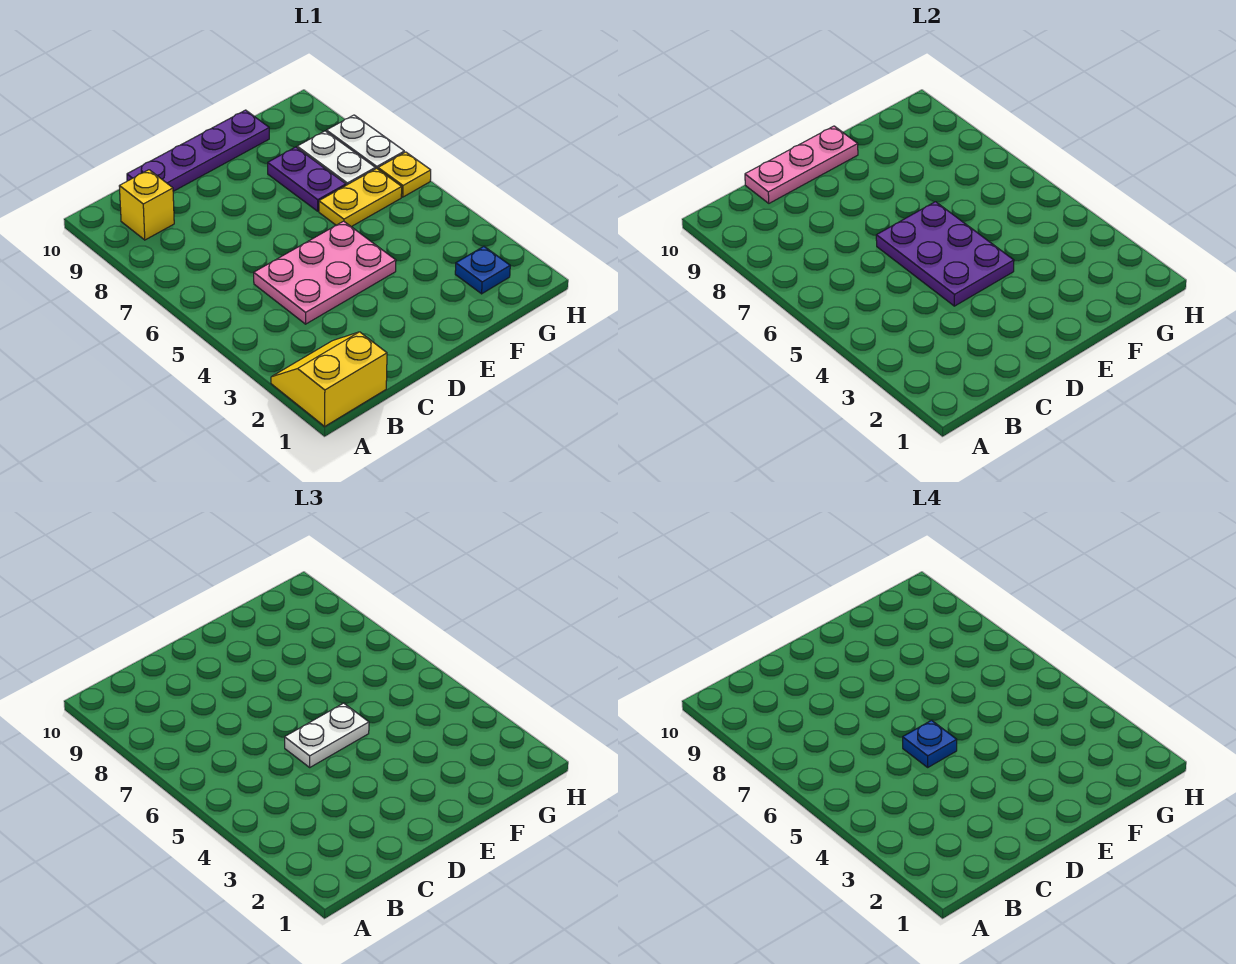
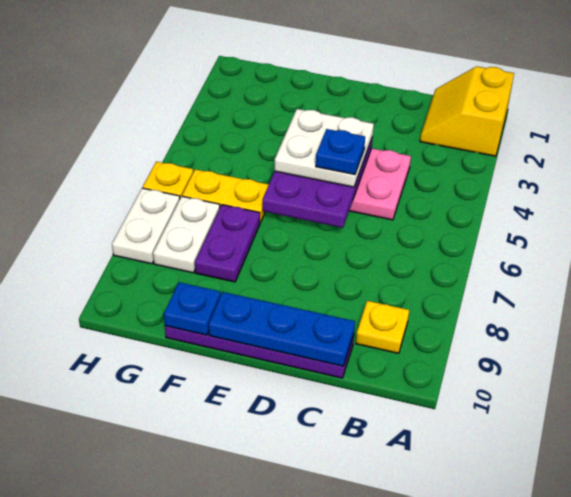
yellow 2x2 slope [271,332,387,426] -> yellow 2x2 slope turned to [420,66,514,156]
yellow 1x1 brick [119,170,174,240] -> yellow 1x1 plate [356,301,409,353]
pink 1x3 plate [745,126,858,203] -> blue 1x3 plate [209,292,355,366]
white 1x2 plate [285,703,369,767] -> white 2x2 plate [275,109,374,187]
blue 1x1 plate [455,246,510,294] -> blue 1x1 plate moved to [164,282,220,335]

